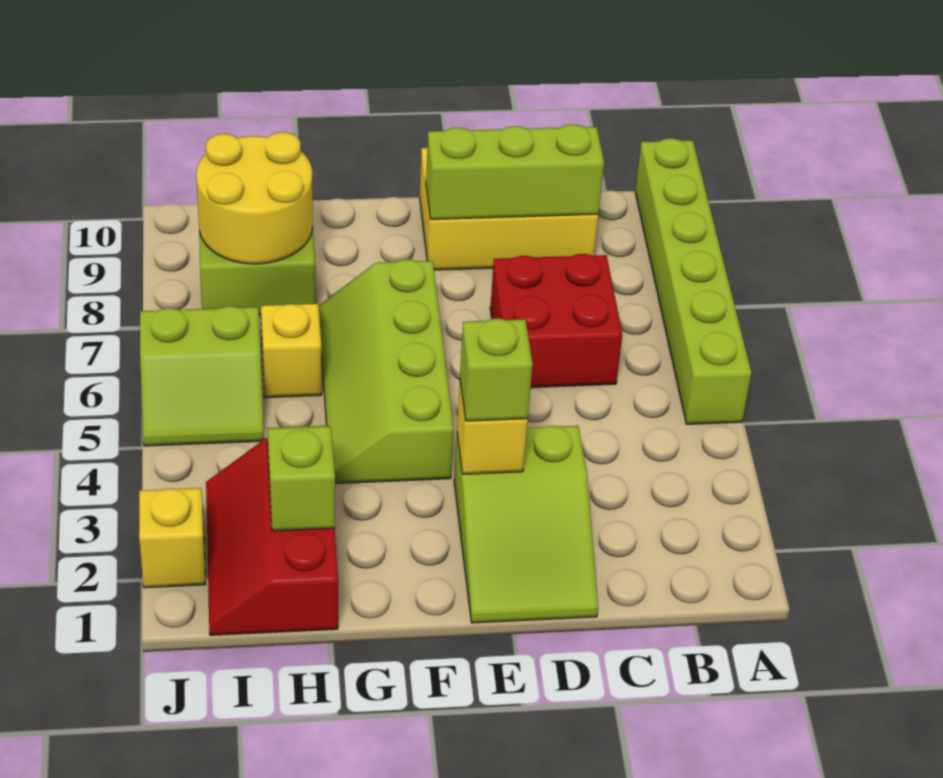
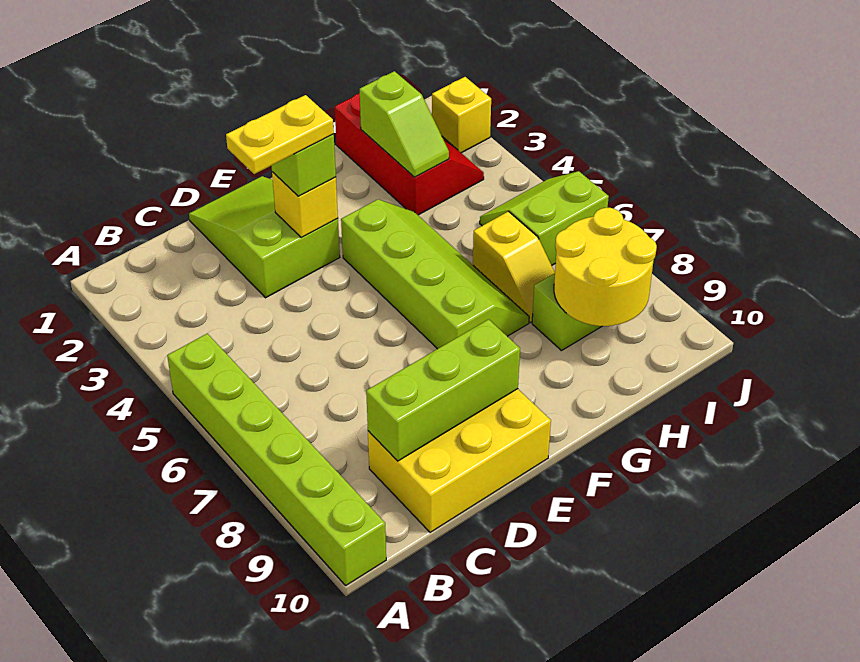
red 2x2 brick [490,254,622,388] -> none
none -> yellow 1x2 plate [226,95,334,174]

